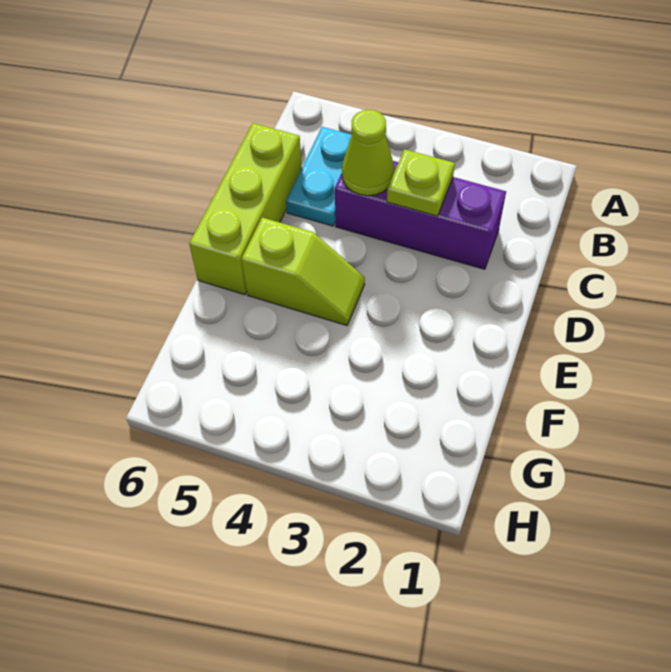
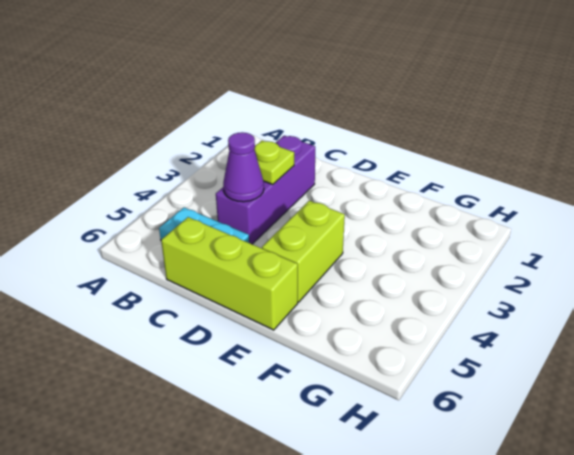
lime 1x1 cone [342,110,394,196] -> purple 1x1 cone [223,132,264,202]
lime 1x2 slope [242,217,365,326] -> lime 1x2 brick [262,201,345,302]

